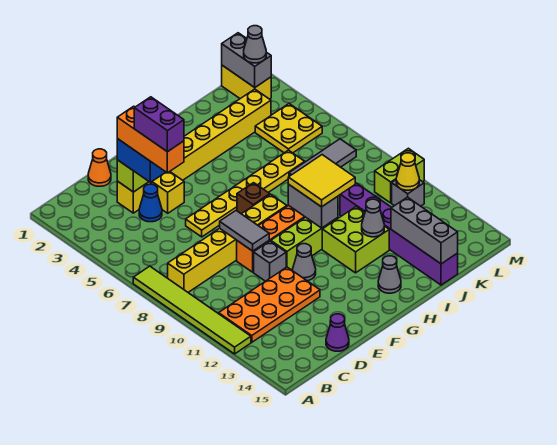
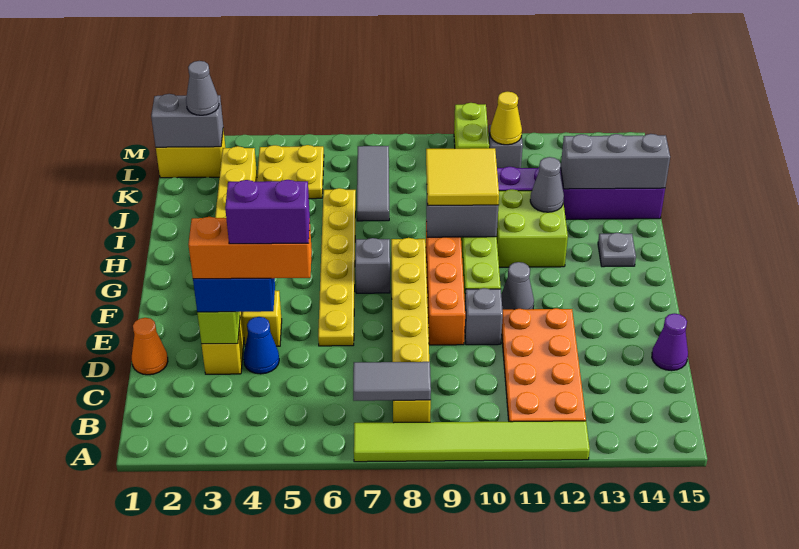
grey 1x2 tile [220,211,269,251] -> grey 1x2 tile moved to [353,362,431,401]
brown 1x1 brick [237,183,270,214] -> grey 1x1 brick [355,238,390,293]
grey 1x1 cone [378,256,401,293] -> grey 1x1 plate [598,233,636,267]

